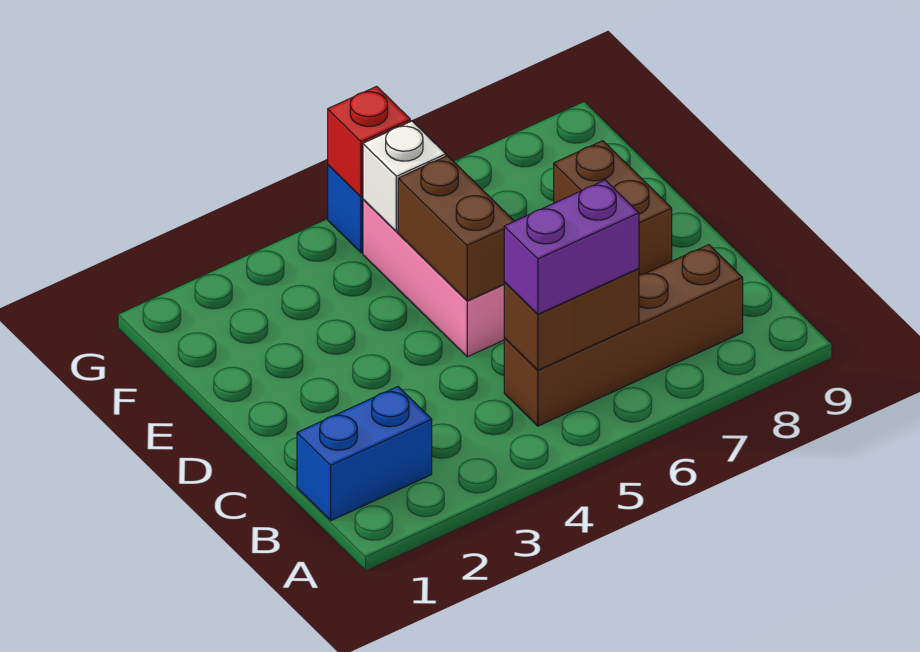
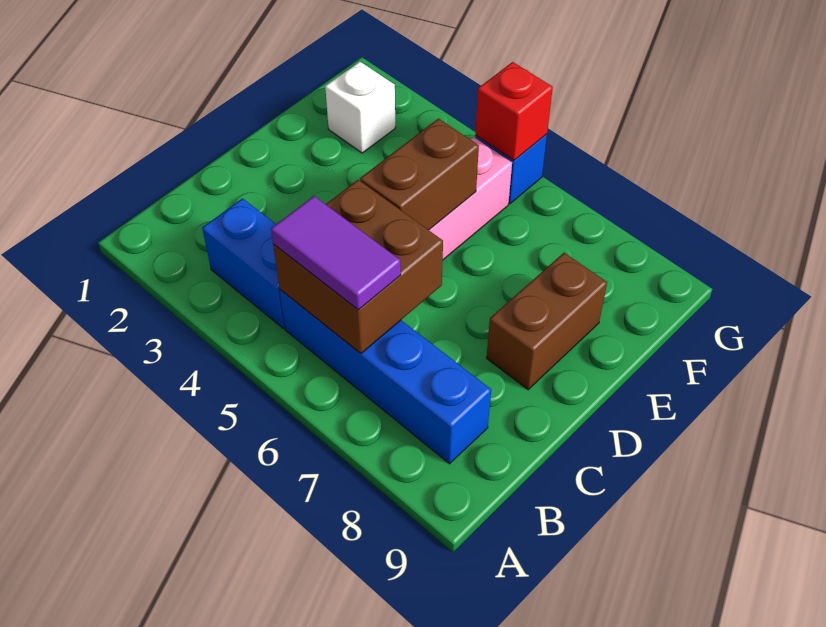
blue 1x2 brick [297,387,432,520] -> blue 1x2 brick moved to [202,198,285,328]
brown 1x4 brick [504,245,743,426] -> blue 1x4 brick [280,290,491,464]
brown 1x2 brick [504,268,639,370] -> brown 2x2 brick [273,180,443,354]
purple 1x2 brick [504,180,639,314] -> purple 1x2 tile [271,196,401,310]
white 1x1 brick [363,121,446,232] -> white 1x1 brick moved to [325,62,395,153]

